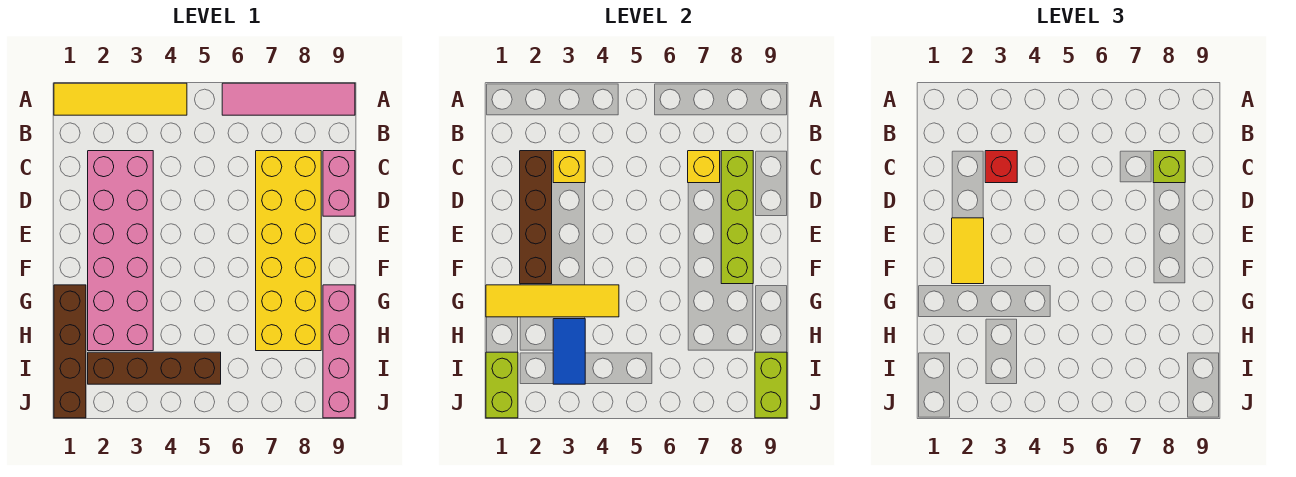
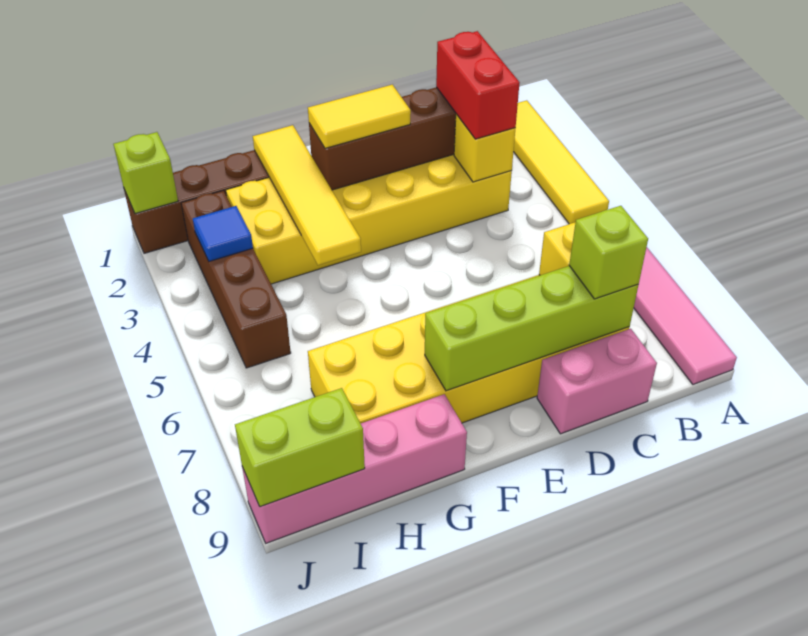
pink 2x6 brick [88,151,153,351] -> yellow 2x6 brick [226,155,512,284]
red 1x1 brick [985,151,1017,183] -> red 1x2 brick [436,31,520,139]
blue 1x2 tile [553,319,585,384] -> blue 1x1 tile [193,206,253,261]
lime 1x2 brick [486,352,518,418] -> lime 1x1 brick [114,132,178,214]

